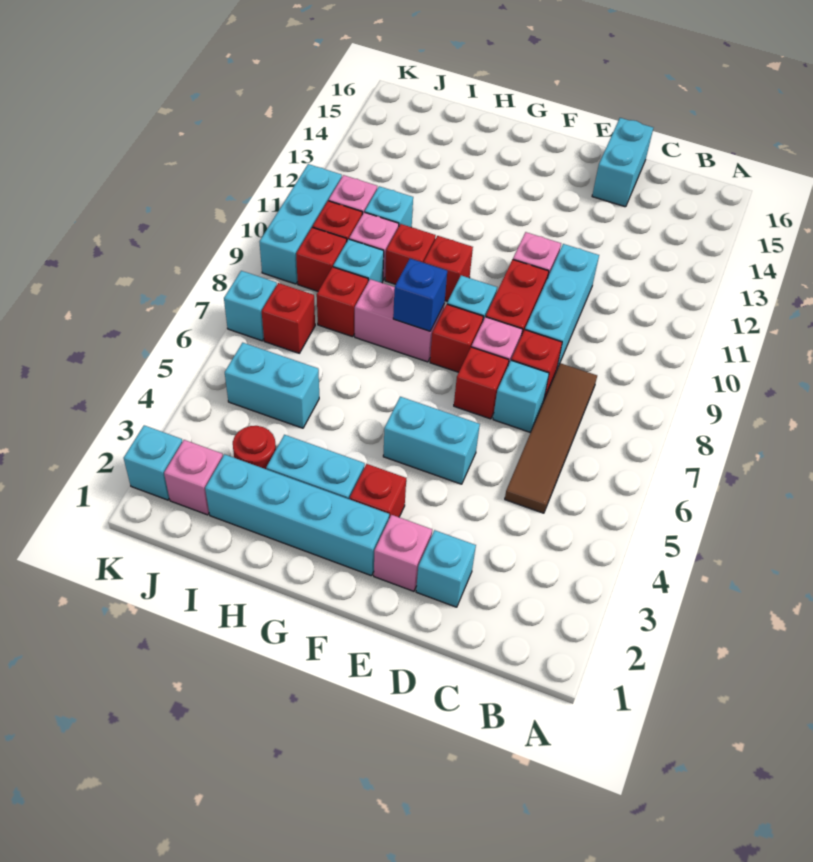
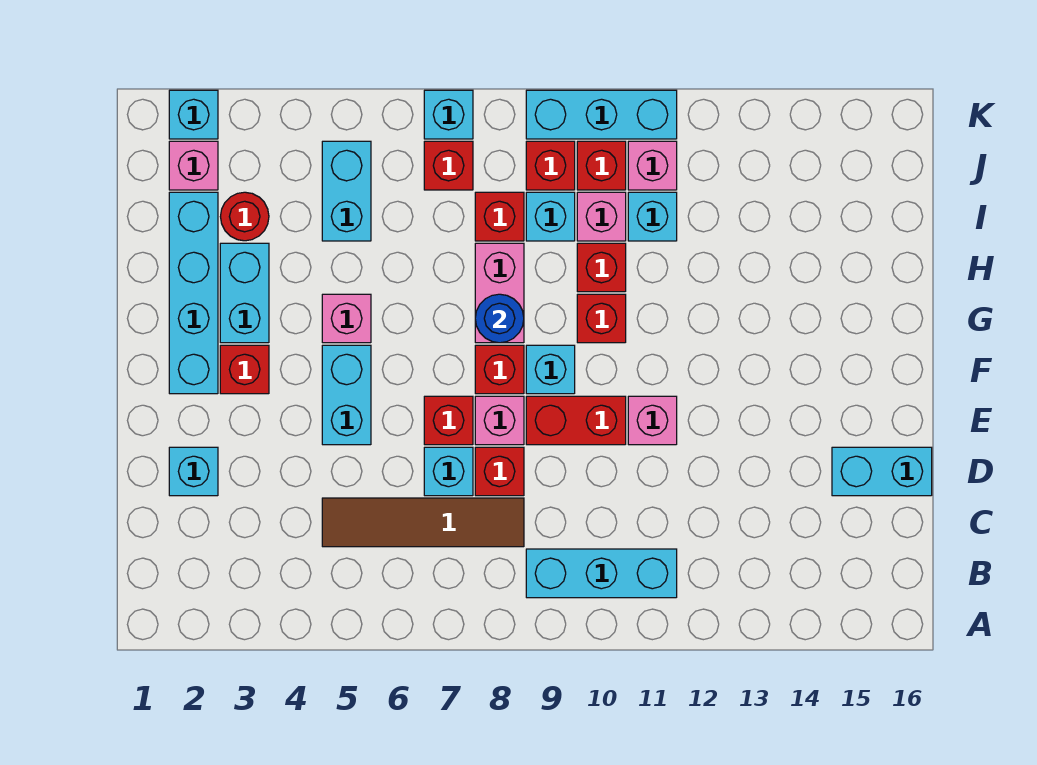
cyan 1x3 brick [525,244,599,369] -> cyan 1x3 brick moved to [526,549,677,598]
pink 1x1 brick [374,515,432,591] -> pink 1x1 brick moved to [322,294,371,343]
blue 1x1 brick [393,259,447,331] -> blue 1x1 round brick [475,294,524,343]

